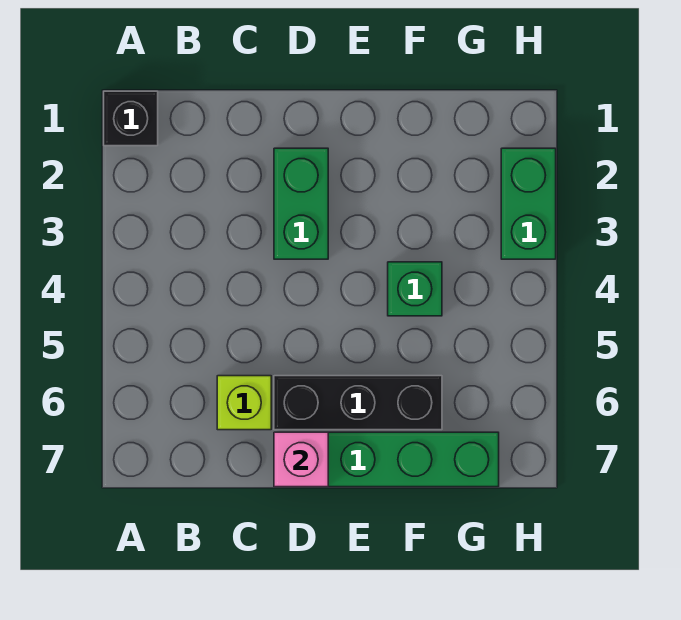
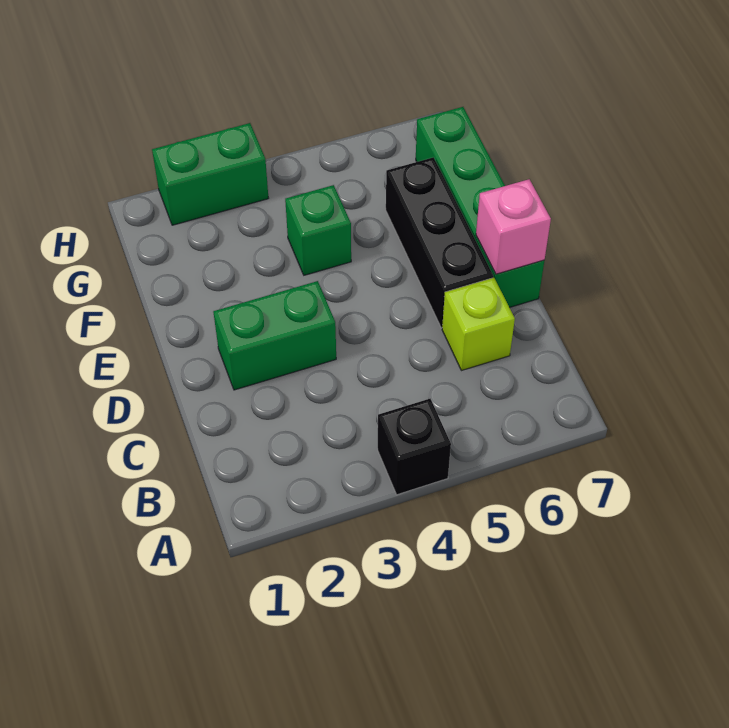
black 1x1 brick [104,91,158,146] -> black 1x1 brick moved to [378,399,451,495]

